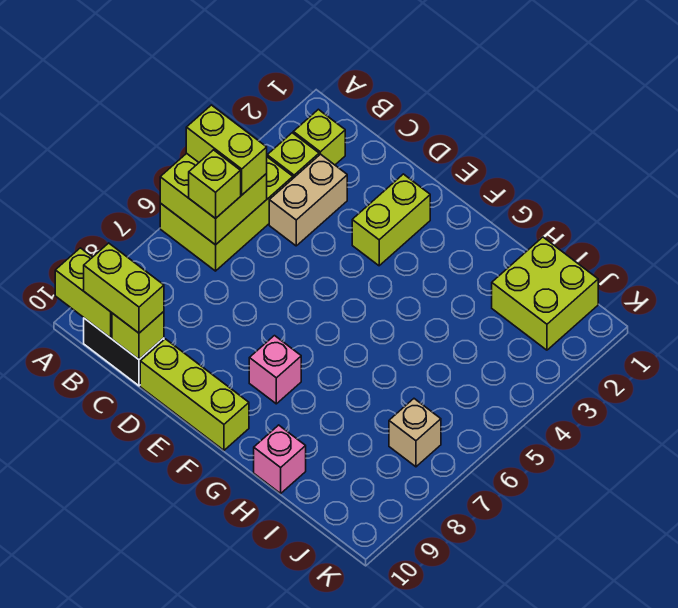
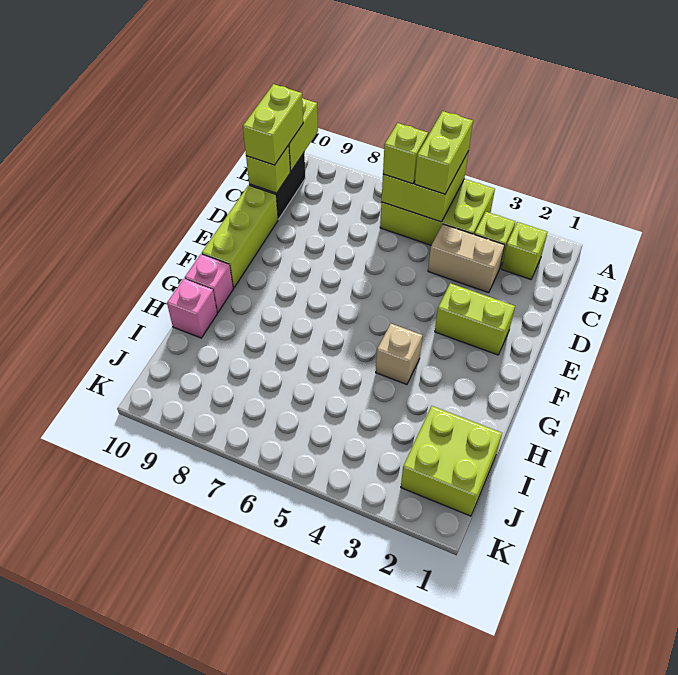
pink 1x1 brick [249,336,301,404] -> pink 1x1 brick moved to [185,254,233,313]
tan 1x1 brick [389,399,441,467] -> tan 1x1 brick moved to [376,324,422,385]

